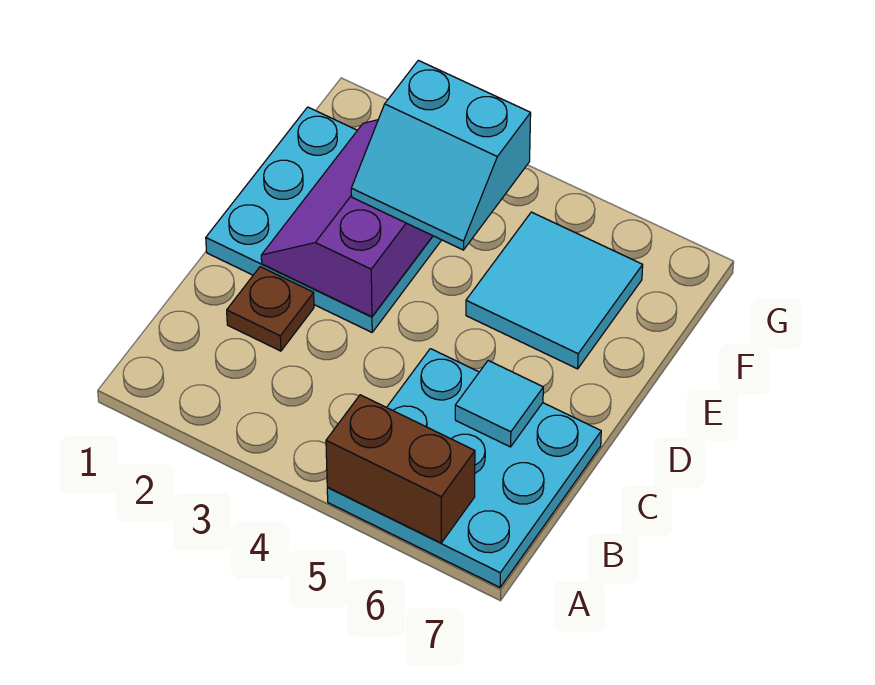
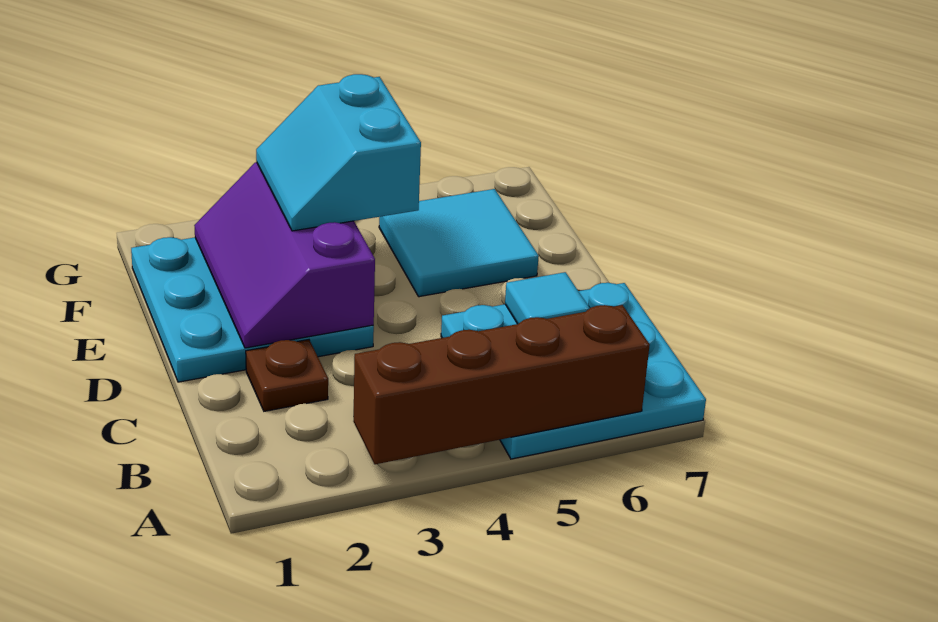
brown 1x2 brick [326,395,475,543] -> brown 1x4 brick [353,305,650,464]
cyan 2x2 slope [351,60,531,250] -> cyan 2x2 slope turned to [256,74,421,231]

